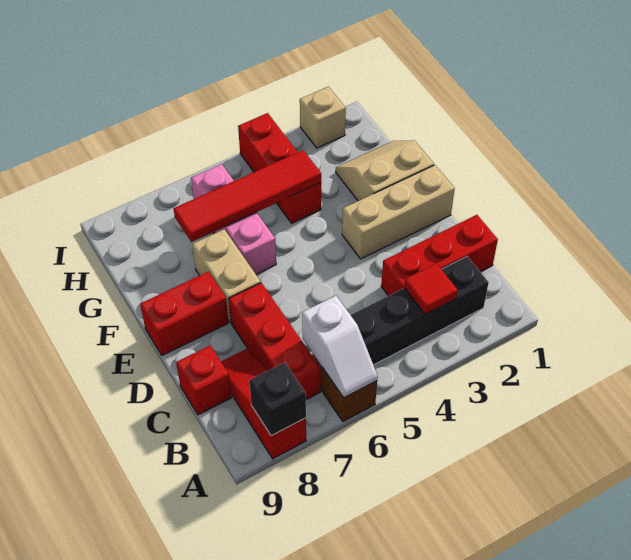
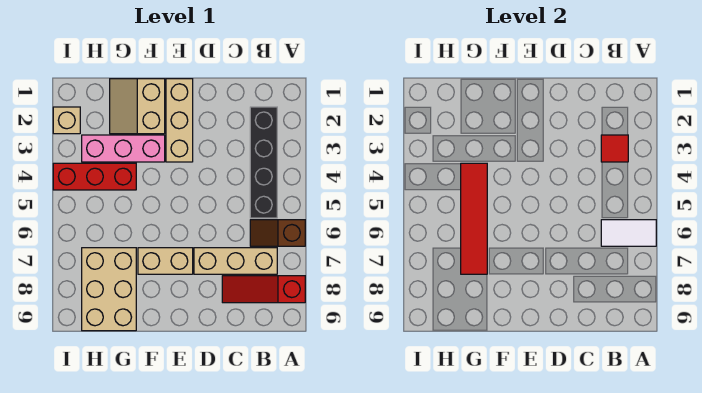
white 1x2 slope [302,296,378,398] -> white 1x2 tile [601,220,656,246]
black 1x1 brick [249,362,306,436] -> none
red 1x3 brick [229,283,321,400] -> tan 1x3 brick [194,248,277,274]
red 1x3 brick [381,215,498,296] -> none
red 1x1 brick [176,345,232,415] -> none
red 1x2 brick [140,272,229,356] -> none
pink 1x3 brick [191,164,276,274] -> pink 1x3 brick moved to [82,135,165,162]
none -> tan 2x3 brick [82,248,136,331]

